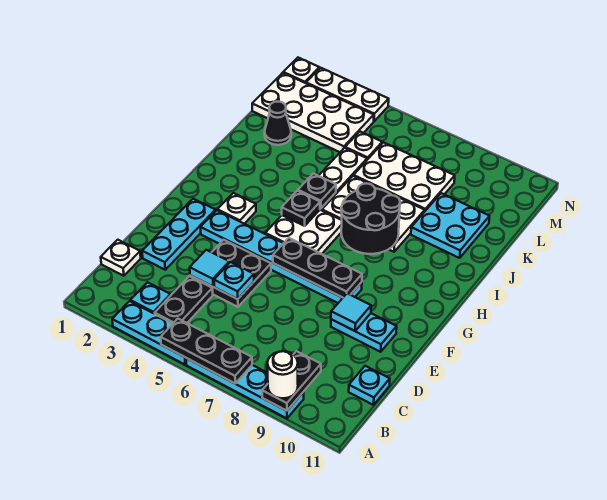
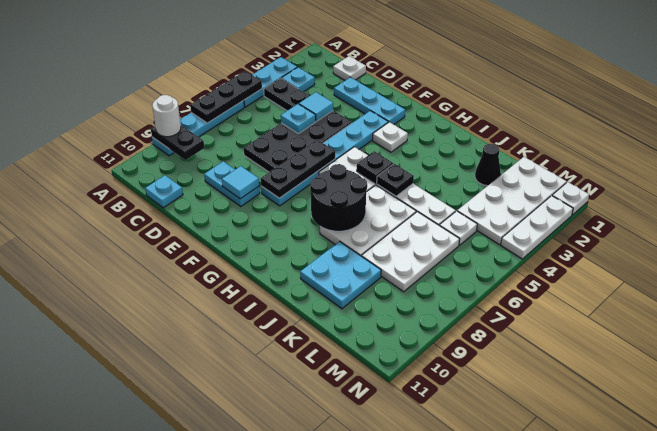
black 2x2 plate [190,240,271,307] -> black 2x4 plate [244,111,352,172]
cyan 1x2 plate [331,313,397,352] -> cyan 1x2 plate turned to [204,161,260,207]

